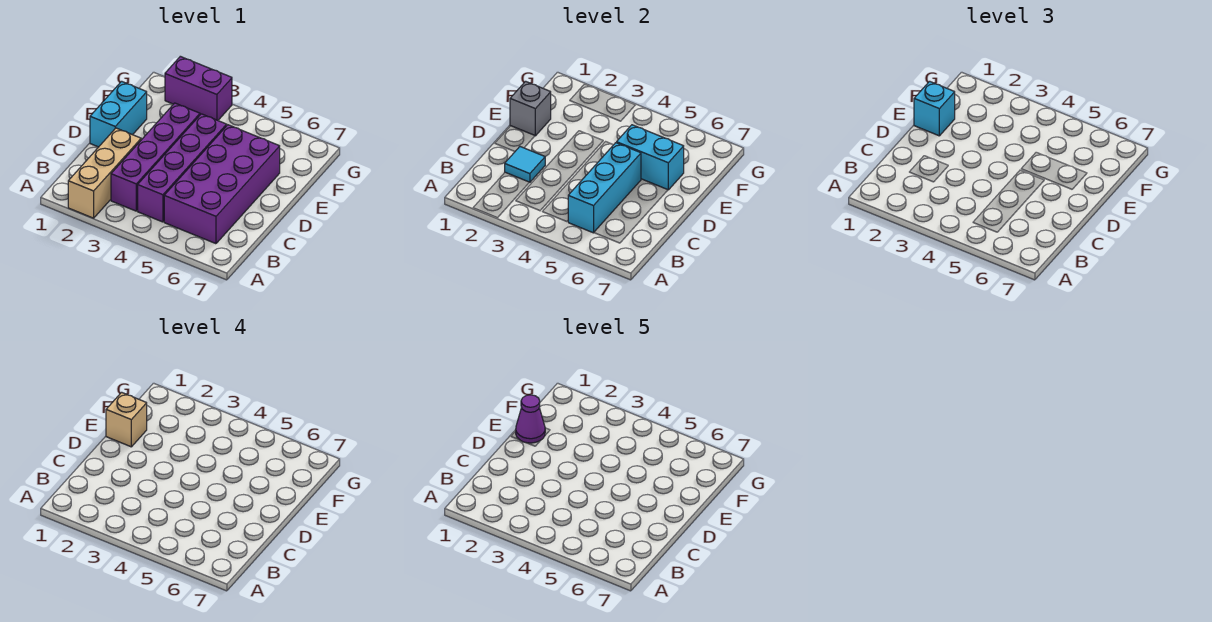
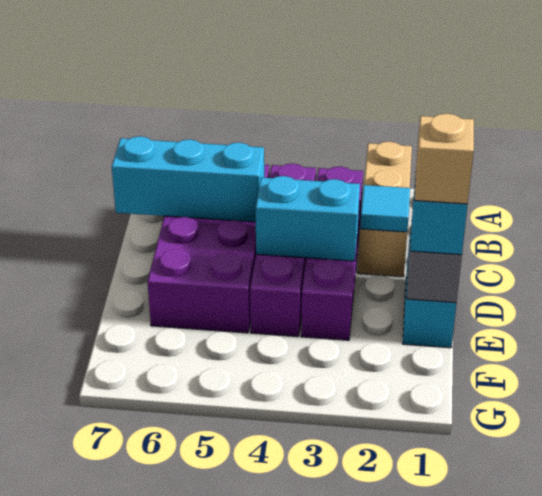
cyan 1x3 brick [568,143,641,233] -> cyan 1x3 brick turned to [112,136,264,222]
purple 1x1 cone [516,395,545,443] -> none
cyan 1x2 brick [617,125,684,190] -> cyan 1x2 brick moved to [256,176,360,261]
purple 1x2 brick [165,56,232,120] -> none

